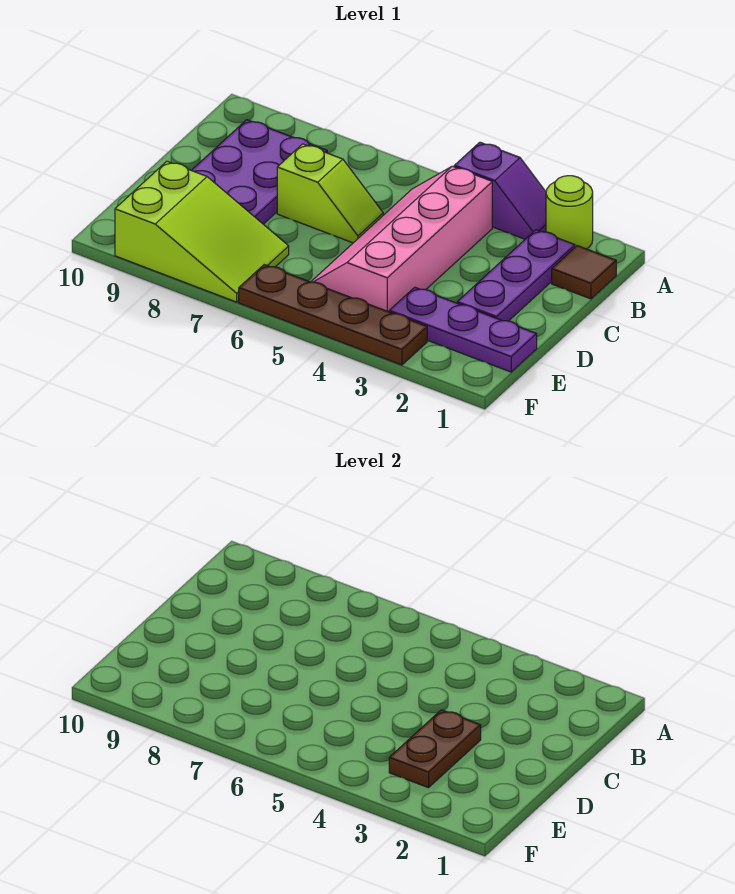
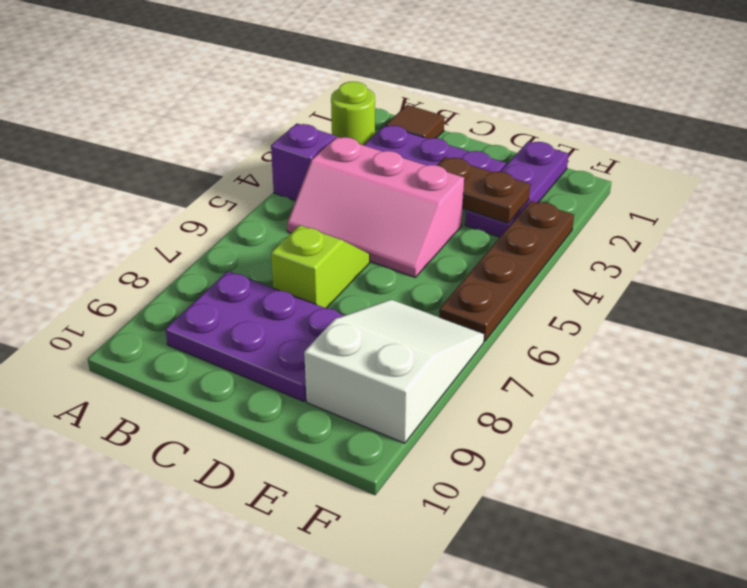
pink 2x4 slope [311,166,492,312] -> pink 2x3 slope [287,137,464,277]
lime 2x3 slope [115,161,289,302] -> white 2x3 slope [304,300,484,443]

